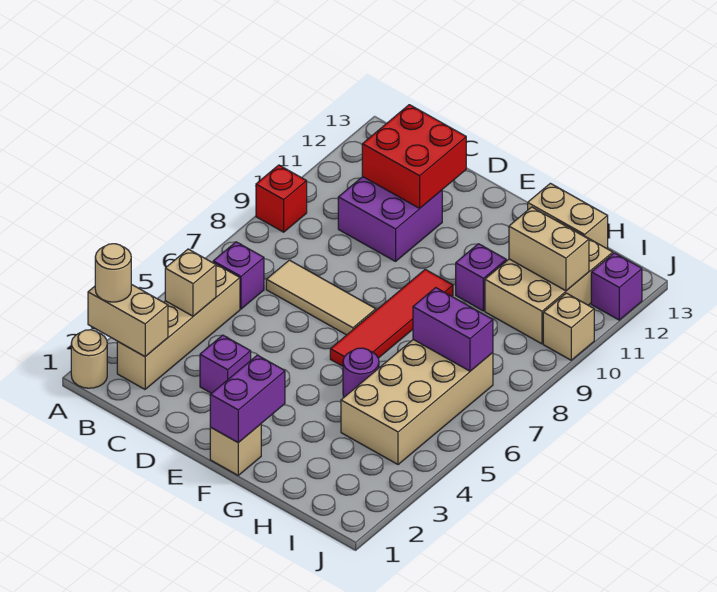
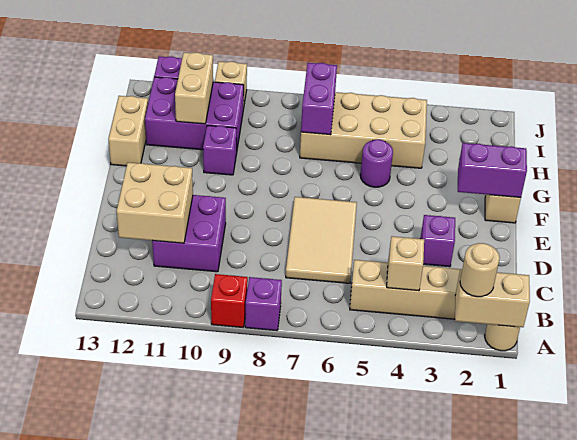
tan 1x2 brick [88,284,168,356] -> tan 1x2 brick turned to [455,269,530,327]
purple 1x1 brick [213,242,264,309] -> purple 1x1 brick moved to [245,277,282,331]
tan 1x3 tile [266,260,376,335] -> tan 2x3 tile [286,197,357,283]
red 2x2 brick [362,105,466,208] -> tan 2x2 brick [117,163,193,243]
red 1x4 tile [330,269,453,366] -> none
tan 2x3 brick [485,220,613,344] -> purple 2x3 brick [145,77,244,150]

